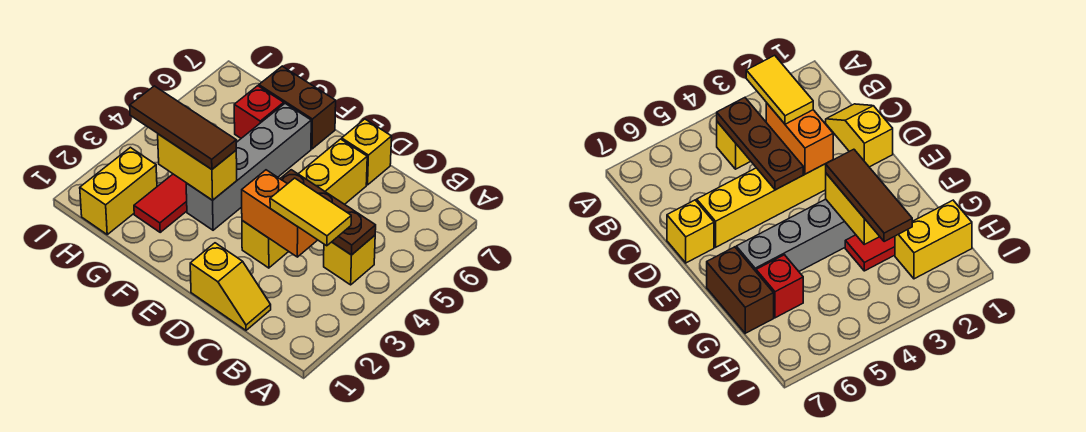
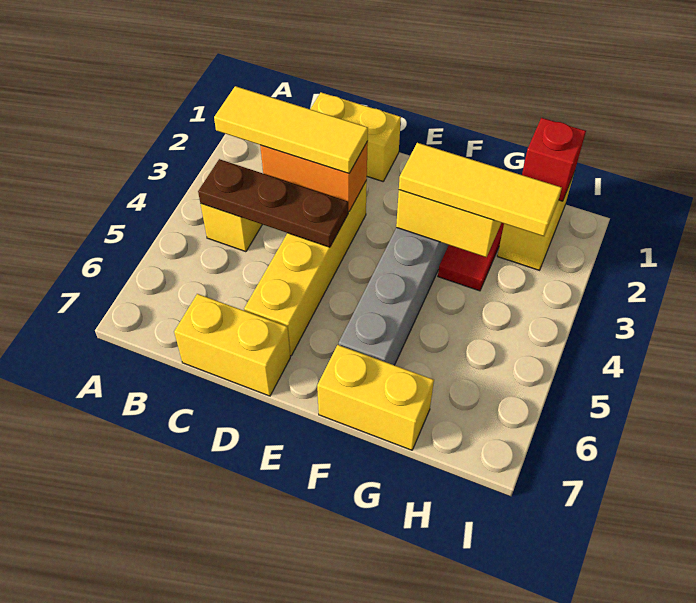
yellow 1x2 tile [270,178,351,246] -> yellow 1x3 tile [214,86,368,173]
yellow 1x2 slope [190,243,271,330] -> yellow 1x2 brick [311,92,401,181]
yellow 1x1 brick [342,119,392,185] -> yellow 1x2 brick [174,294,290,396]
brown 1x3 tile [130,86,236,169] -> yellow 1x3 tile [399,143,562,236]
brown 1x2 brick [259,66,336,149] -> yellow 1x2 brick [317,345,434,450]
red 1x1 brick [234,86,284,138] -> red 1x1 brick moved to [522,118,586,201]

